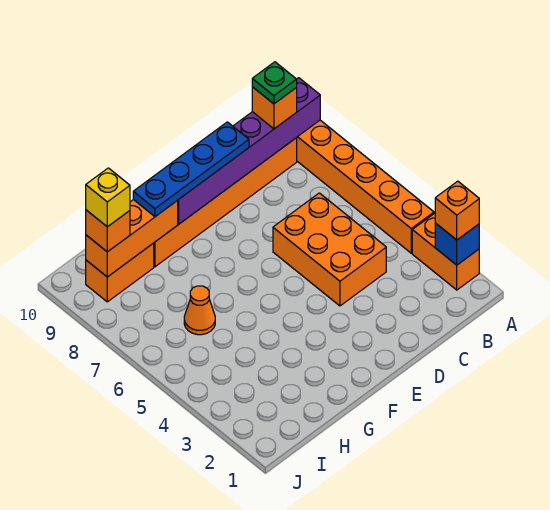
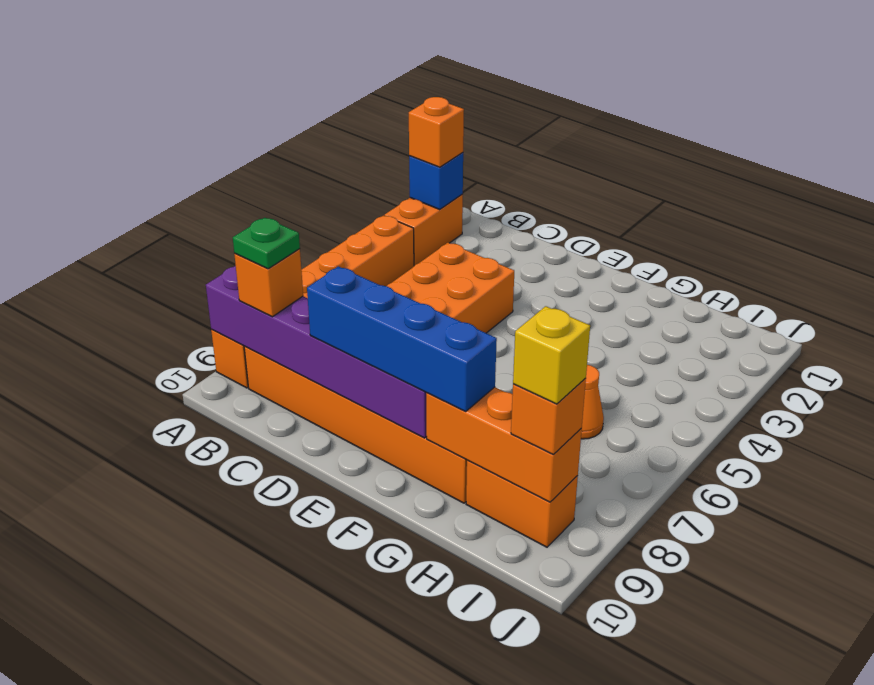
blue 1x4 plate [133,122,249,217] -> blue 1x4 brick [307,266,497,411]

